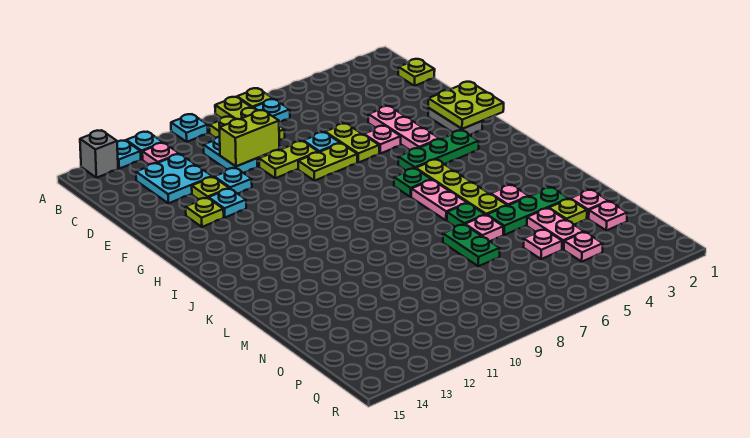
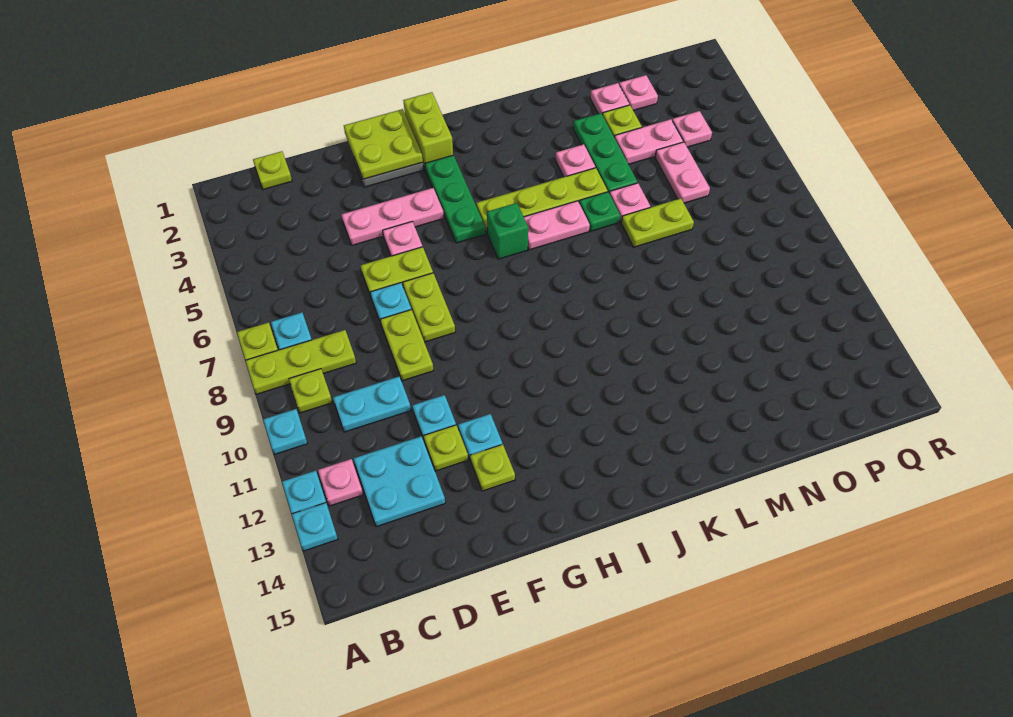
grey 1x1 brick [80,130,118,178] -> none
lime 1x2 brick [220,110,279,166] -> lime 1x2 brick moved to [403,92,453,169]
green 1x1 plate [394,169,431,197] -> green 1x1 brick [487,203,528,259]
green 1x2 plate [443,225,500,266] -> lime 1x2 plate [621,198,694,247]
pink 1x1 plate [523,229,562,259] -> pink 1x2 plate [655,142,710,203]

